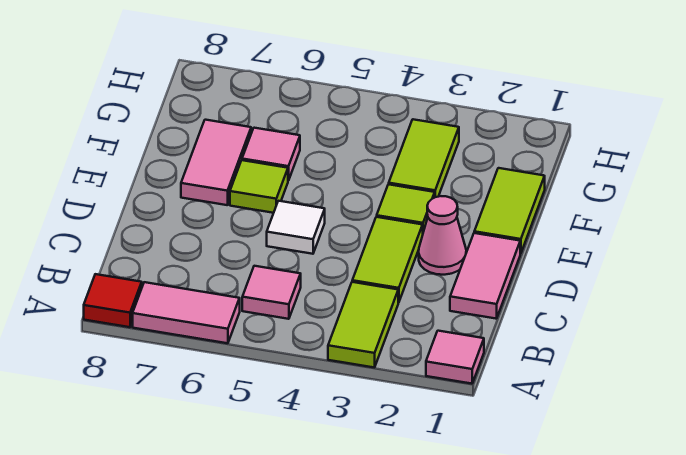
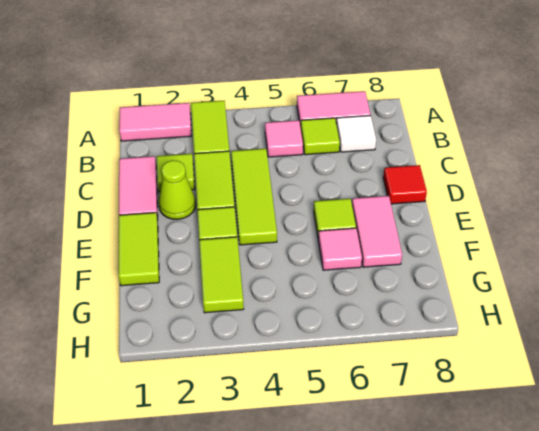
pink 1x1 tile [426,331,484,384] -> pink 1x2 tile [119,103,191,141]
red 1x1 tile [84,274,142,327] -> red 1x1 tile moved to [383,165,427,204]
none -> lime 1x1 tile [301,118,340,155]
none -> lime 1x1 tile [157,154,195,192]
none -> lime 1x3 tile [231,149,277,245]
pink 1x1 cone [419,196,466,275] -> lime 1x1 cone [159,160,196,219]
white 1x1 tile [267,201,325,254] -> white 1x1 tile moved to [336,116,376,152]

